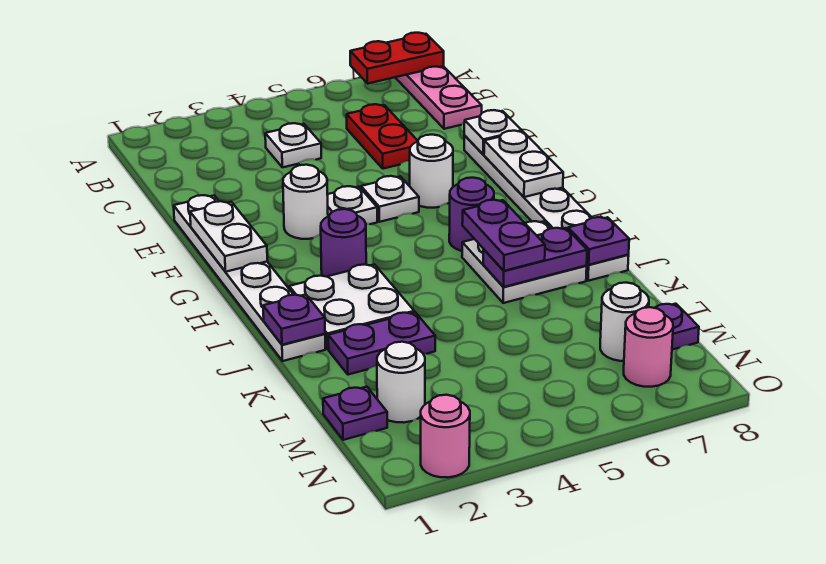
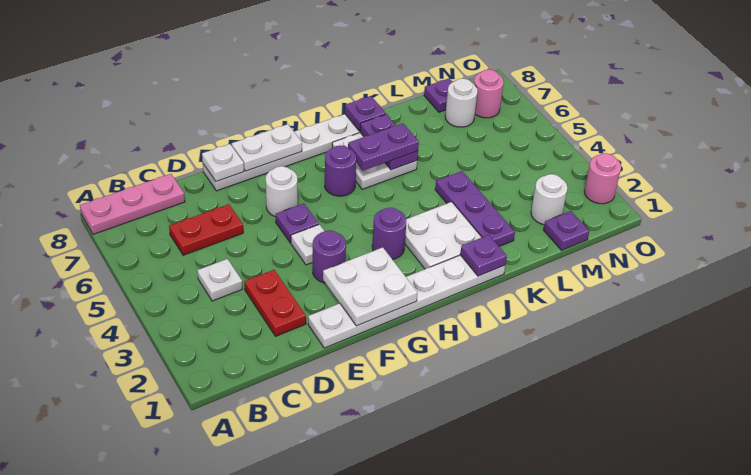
red 1x2 plate [350,33,444,84] -> red 1x2 plate moved to [244,270,306,336]
white 1x2 plate [190,201,267,272] -> white 2x2 plate [323,247,418,326]
white 1x1 round brick [283,165,328,239] -> purple 1x1 round brick [313,230,346,283]
white 1x1 plate [361,176,419,222] -> purple 1x1 plate [276,203,319,243]
purple 1x2 plate [328,312,435,375] -> purple 1x3 plate [435,171,515,246]

